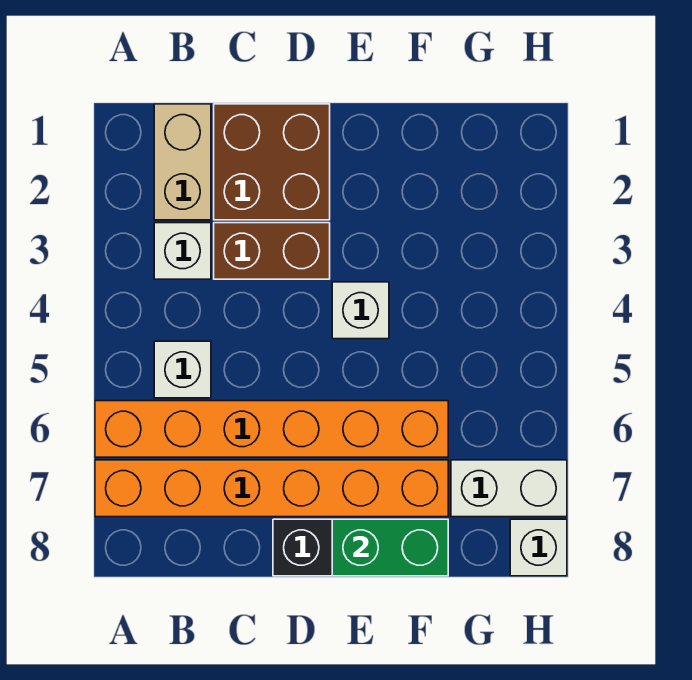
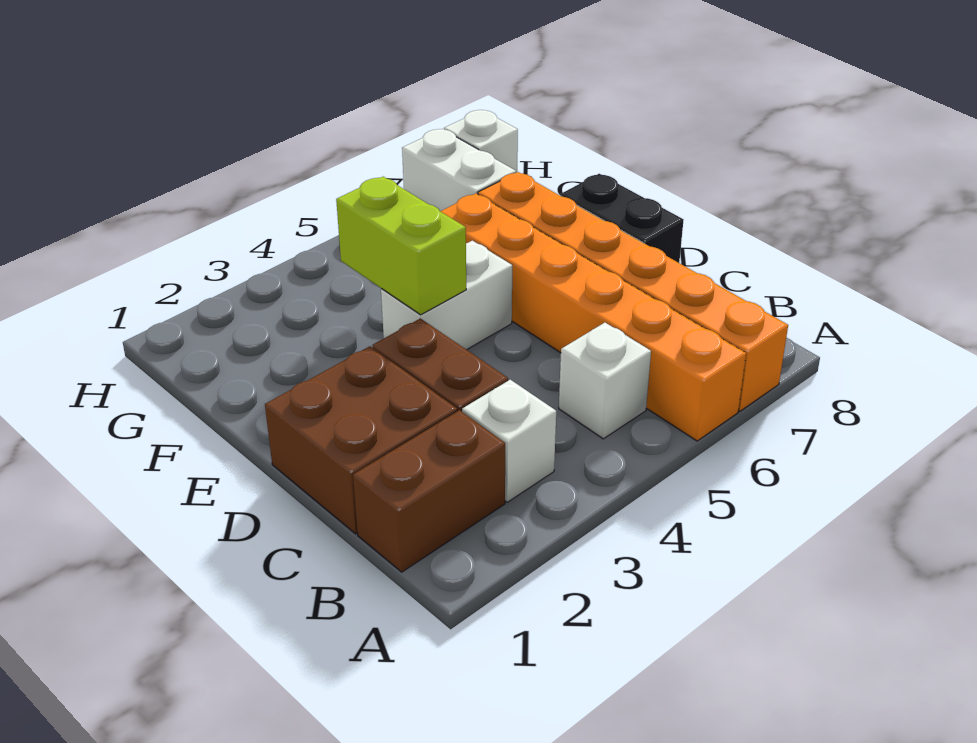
tan 1x2 brick [154,104,211,220] -> brown 1x2 brick [353,410,505,572]
white 1x1 brick [332,282,389,339] -> white 1x2 brick [381,241,512,350]
none -> lime 1x2 brick [336,177,466,315]
green 1x2 brick [332,519,448,576] -> none

